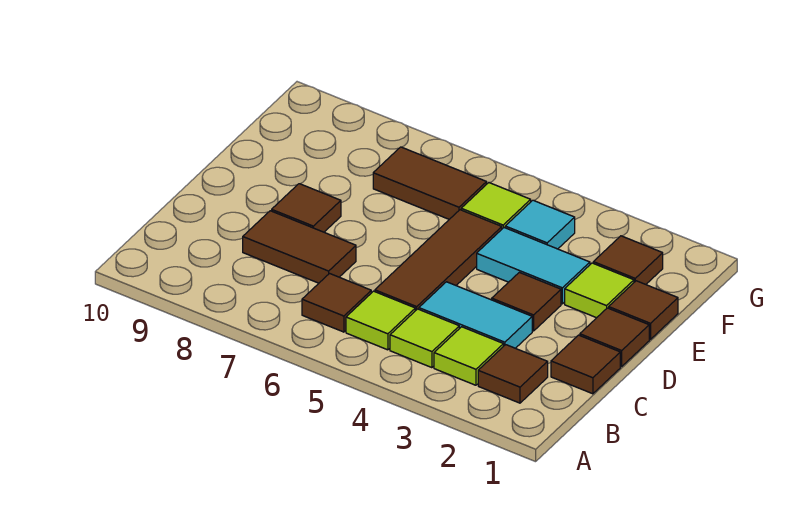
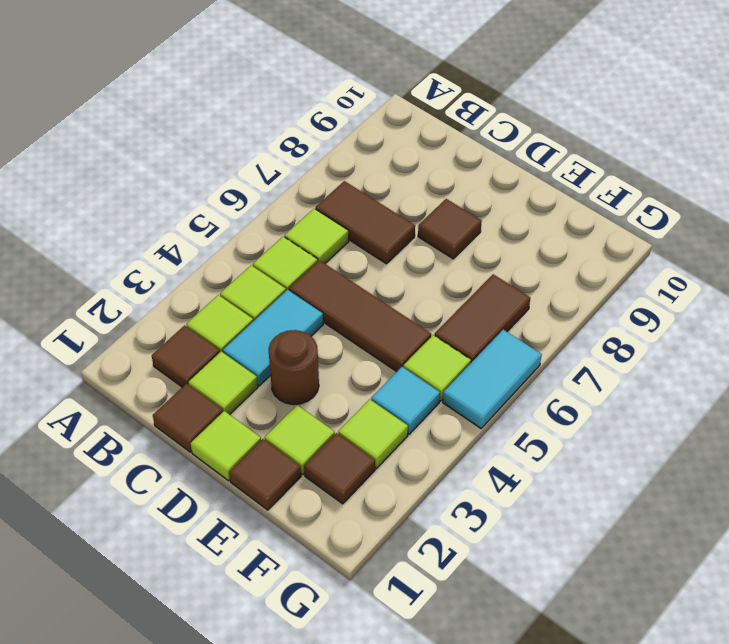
brown 1x1 tile [302,274,371,332] -> lime 1x1 tile [285,208,349,263]
none -> lime 1x1 tile [188,351,258,415]
brown 1x2 tile [243,211,356,283] -> brown 1x2 tile turned to [316,181,415,264]
brown 1x1 tile [580,308,649,366] -> lime 1x1 tile [190,411,261,481]
brown 1x1 tile [492,272,561,331] -> brown 1x1 round brick [268,330,319,405]
cyan 1x2 tile [477,228,590,304] -> cyan 1x2 tile moved to [443,330,542,428]
none -> lime 1x1 tile [338,399,408,469]

